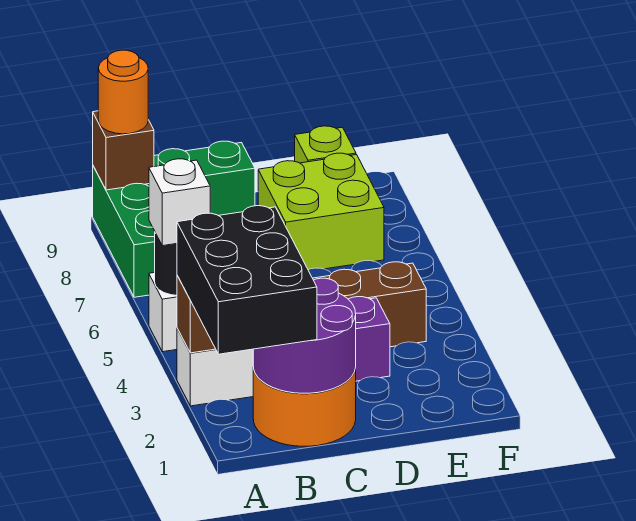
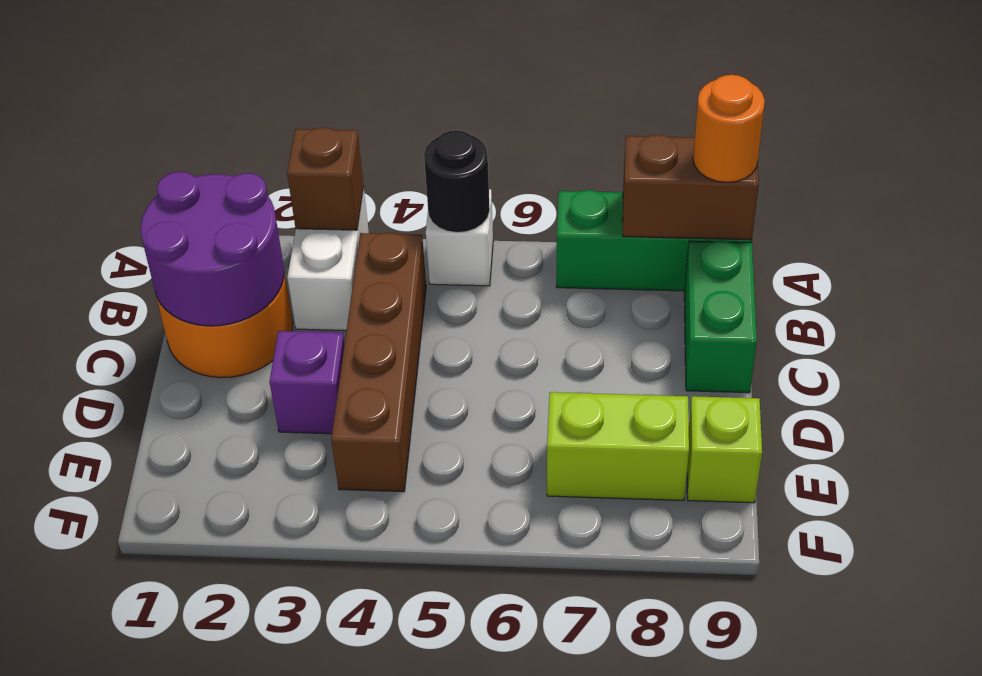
black 2x3 brick [177,206,317,354] -> none
white 1x1 brick [149,159,210,246] -> none
brown 1x1 brick [93,111,154,190] -> brown 1x2 brick [623,134,759,240]
lime 2x2 brick [258,153,384,270] -> lime 1x2 brick [547,392,689,500]

